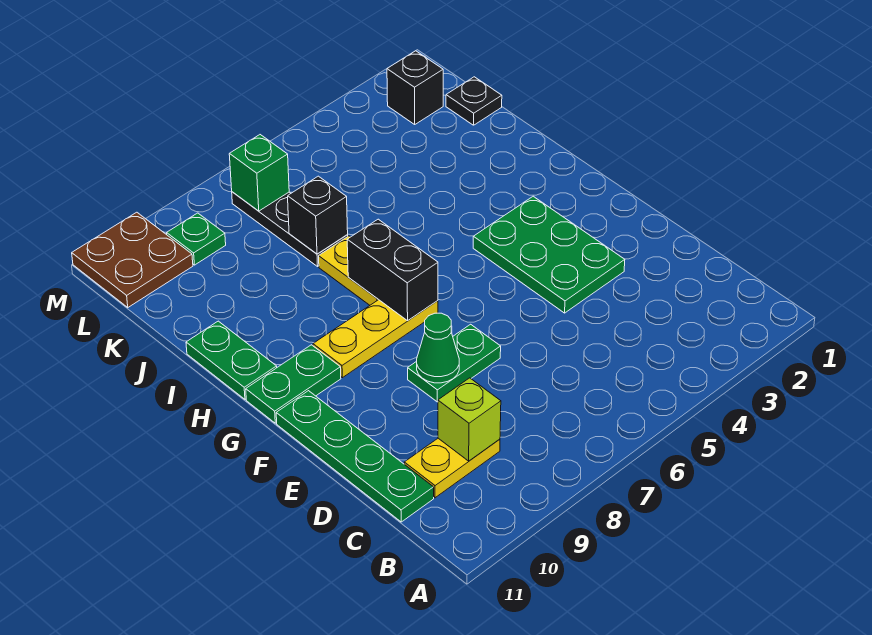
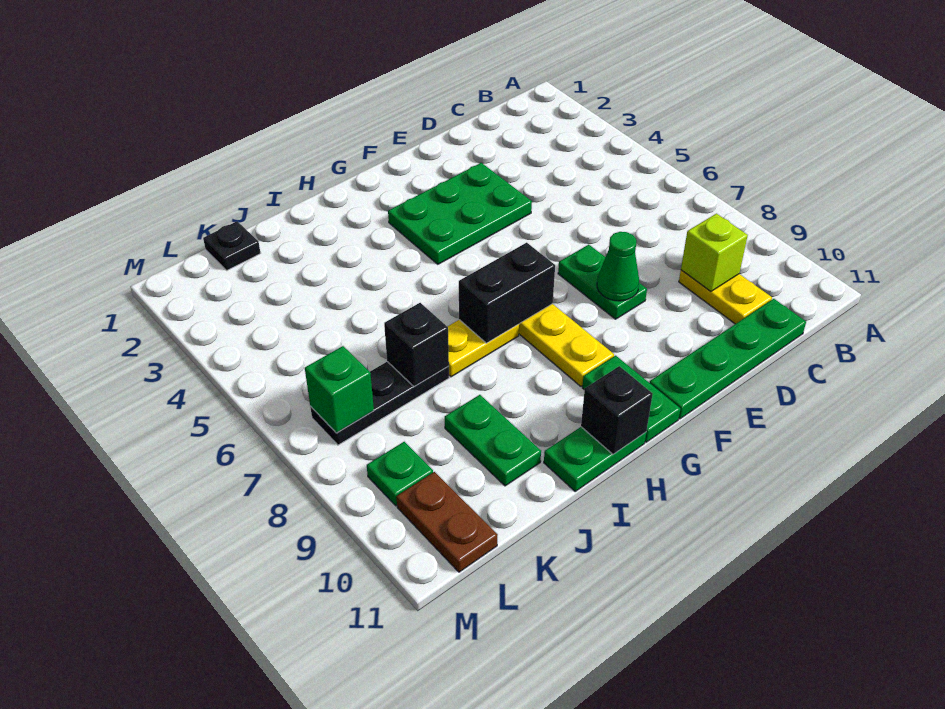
none -> green 1x2 plate [445,395,541,486]
black 1x1 brick [387,51,443,124] -> black 1x1 brick moved to [581,366,653,454]
brown 2x2 plate [72,212,193,307] -> brown 1x2 plate [396,472,497,572]

